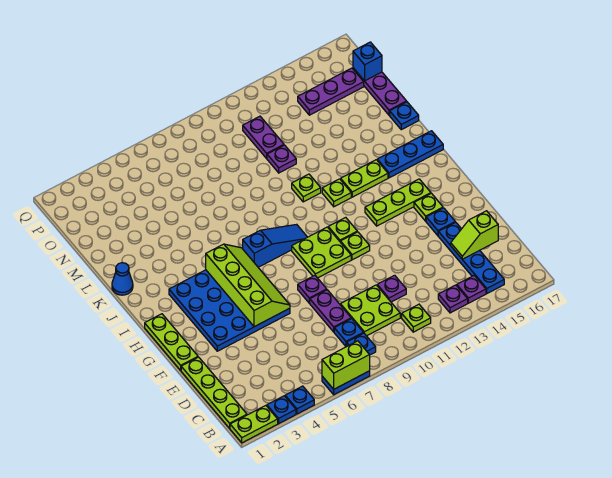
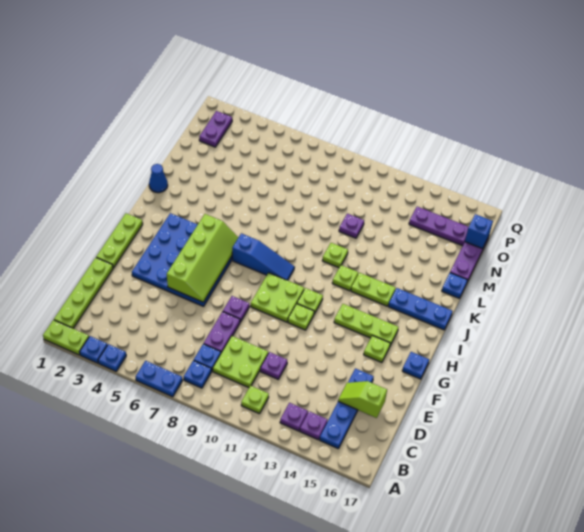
lime 1x2 brick [322,341,370,389] -> none
blue 1x1 plate [426,208,455,236] -> blue 1x1 plate moved to [402,352,429,379]
purple 1x2 plate [243,116,284,158] -> purple 1x2 plate moved to [199,111,232,147]

